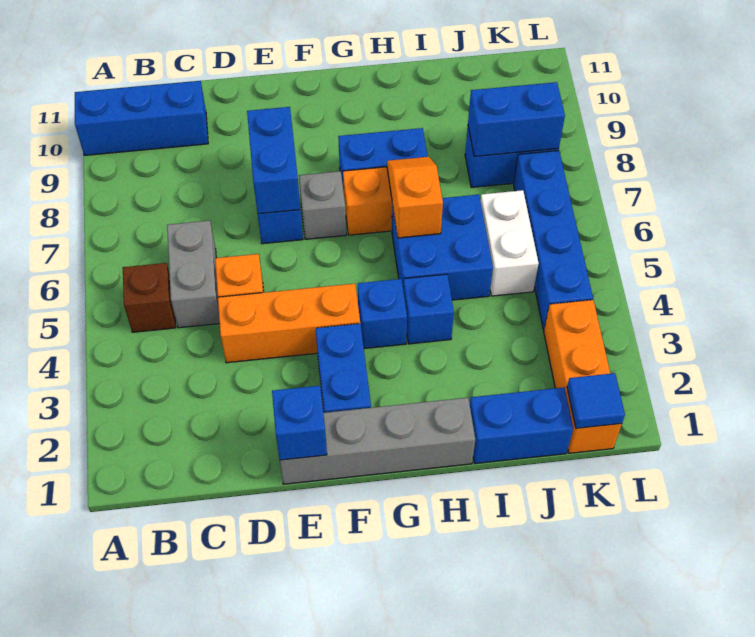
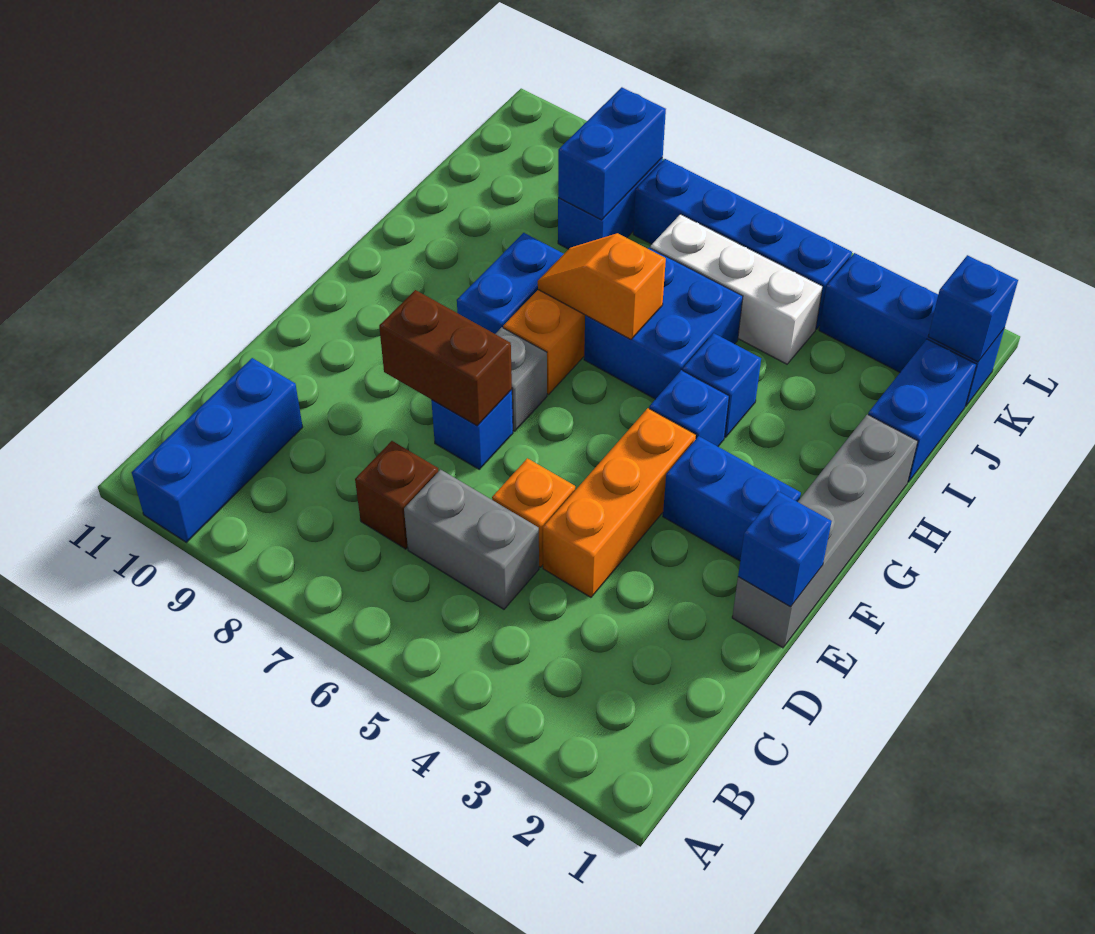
brown 1x1 brick [123,263,176,332] -> brown 1x1 brick moved to [355,441,438,549]
blue 1x2 brick [247,107,300,214] -> brown 1x2 brick [379,290,512,426]
white 1x2 brick [480,190,539,296] -> white 1x3 brick [650,214,823,364]
orange 1x3 brick [544,300,622,453] -> blue 1x3 brick [819,253,1004,406]
blue 1x1 tile [567,373,625,428] -> blue 1x1 brick [928,255,1018,362]

